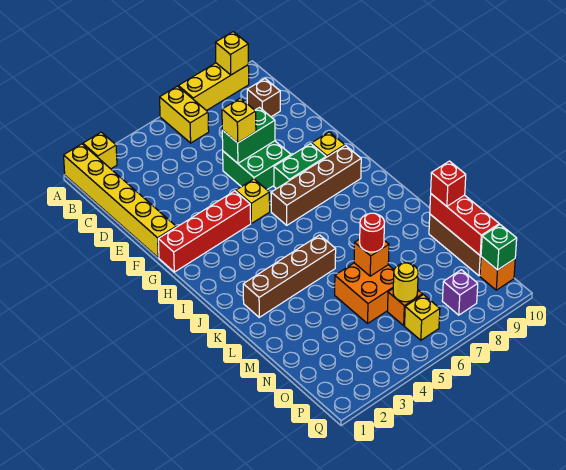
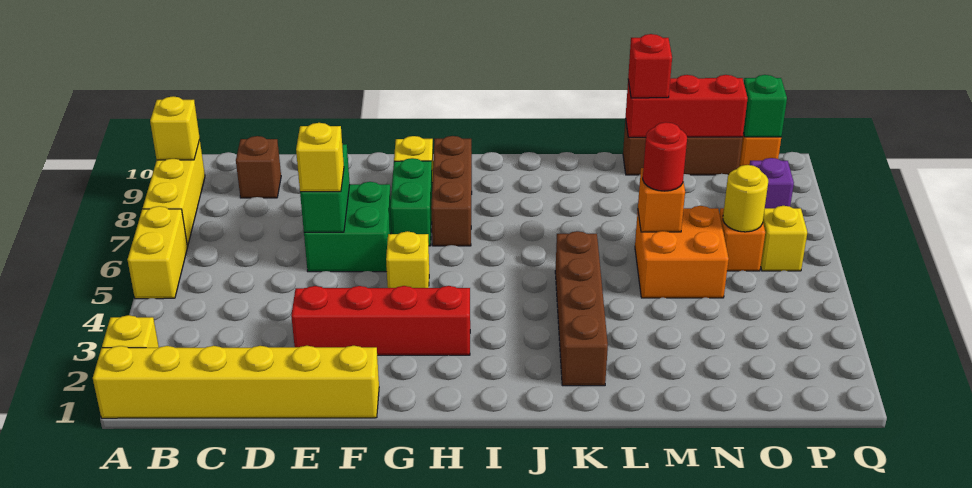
yellow 1x2 brick [160,86,209,143] -> yellow 1x2 brick turned to [127,206,188,299]
red 1x4 brick [158,191,251,272] -> red 1x4 brick turned to [291,286,470,355]
brown 1x4 brick [271,146,361,225] -> brown 1x3 brick [431,136,472,246]

